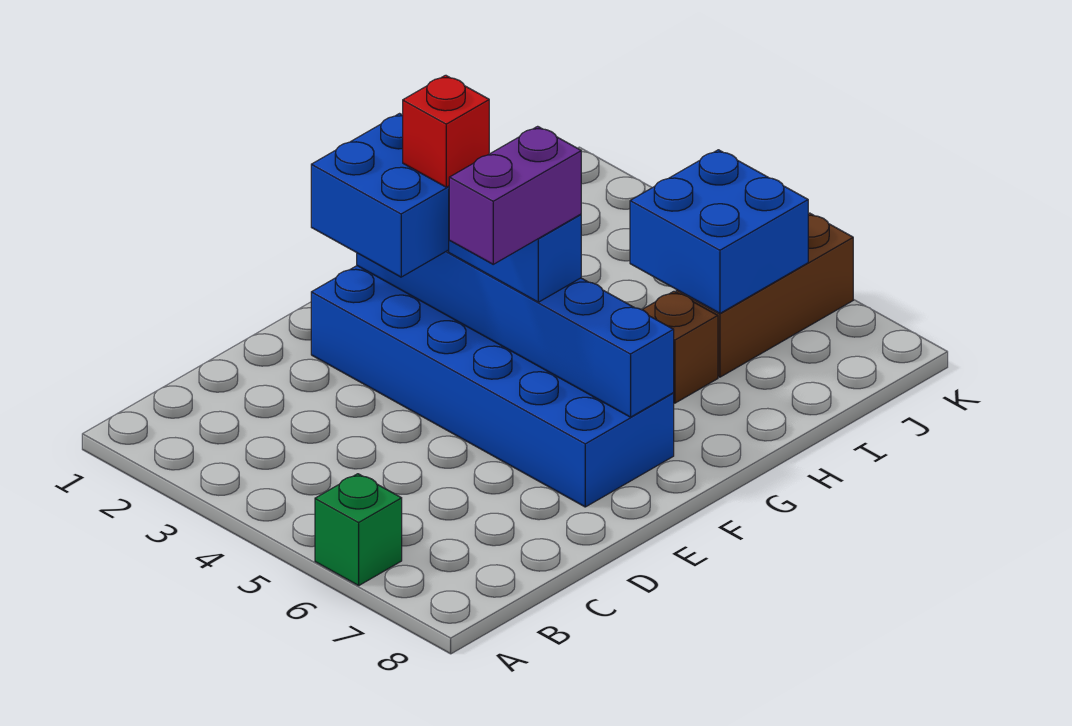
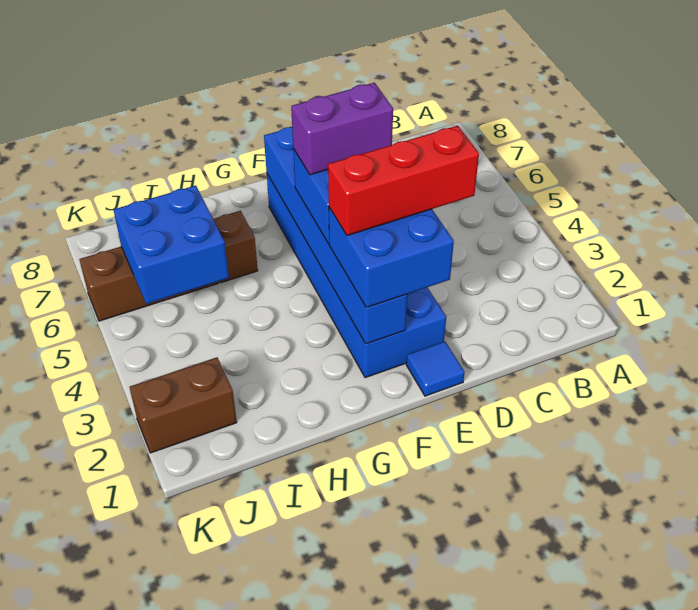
green 1x1 brick [315,474,402,586] -> none
none -> blue 1x1 tile [406,341,465,396]
red 1x1 brick [403,75,489,187] -> red 1x3 brick [328,126,479,236]
none -> brown 1x2 brick [130,357,237,453]

